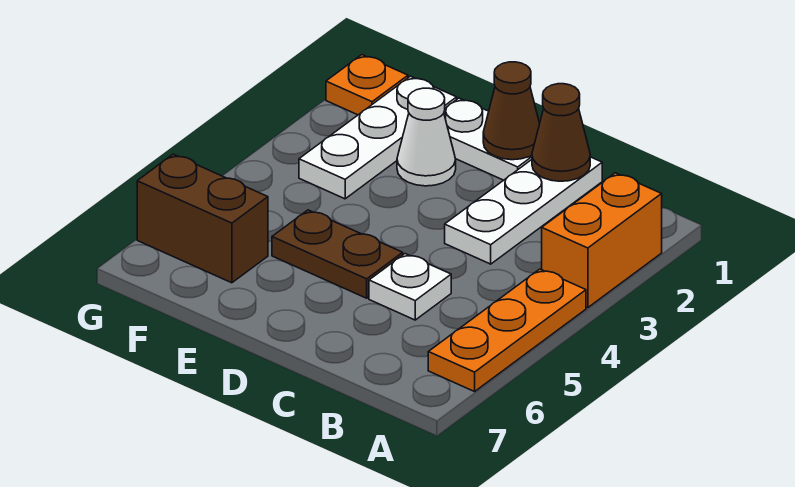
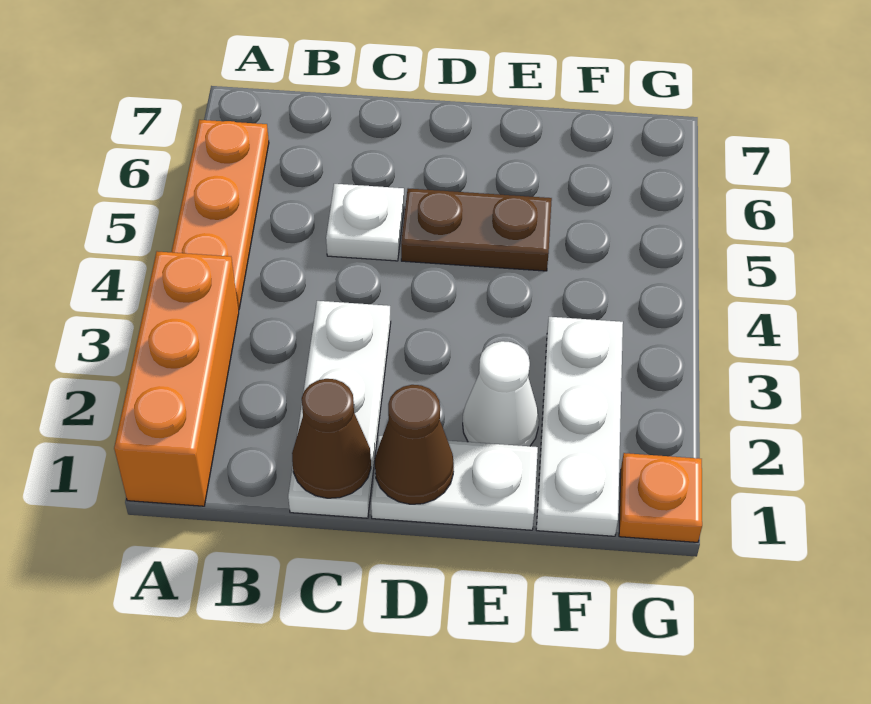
orange 1x2 brick [542,173,662,308] -> orange 1x3 brick [114,251,239,506]
brown 1x2 brick [137,154,268,283] -> none

